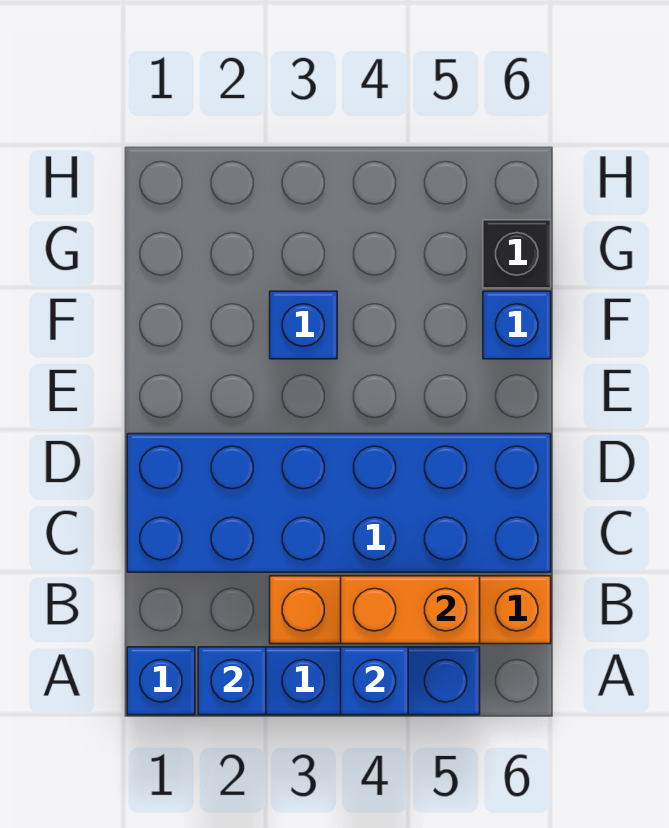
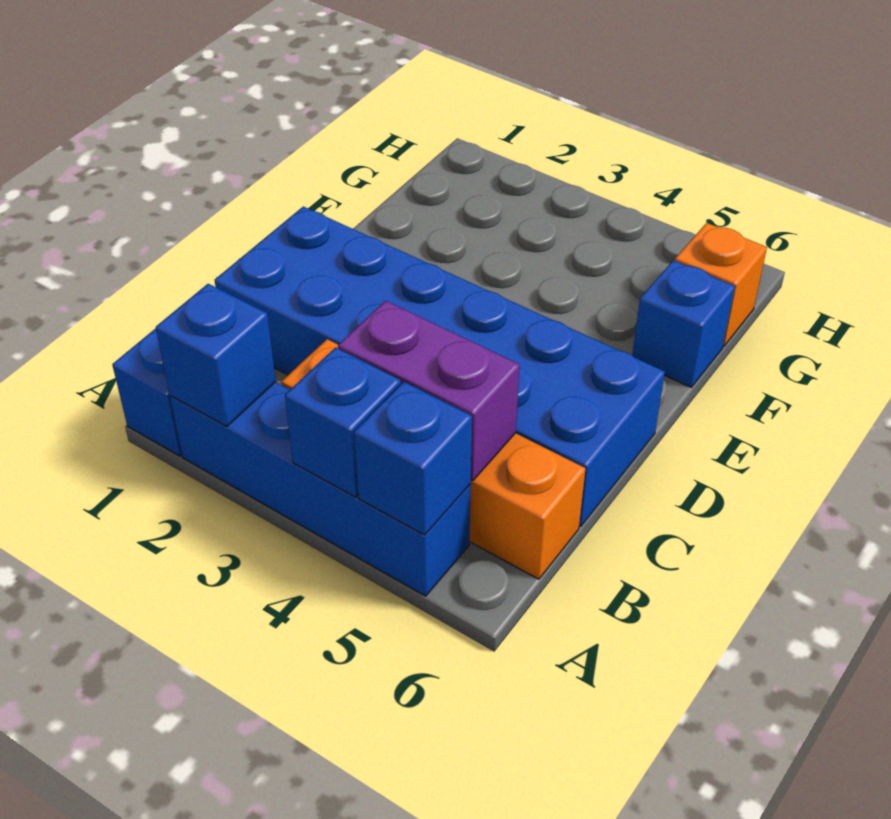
orange 1x2 brick [341,576,480,644] -> purple 1x2 brick [338,301,519,481]
blue 1x1 brick [270,291,337,359] -> blue 1x1 brick moved to [354,382,472,535]
black 1x1 brick [483,220,551,288] -> orange 1x1 brick [675,223,767,346]

